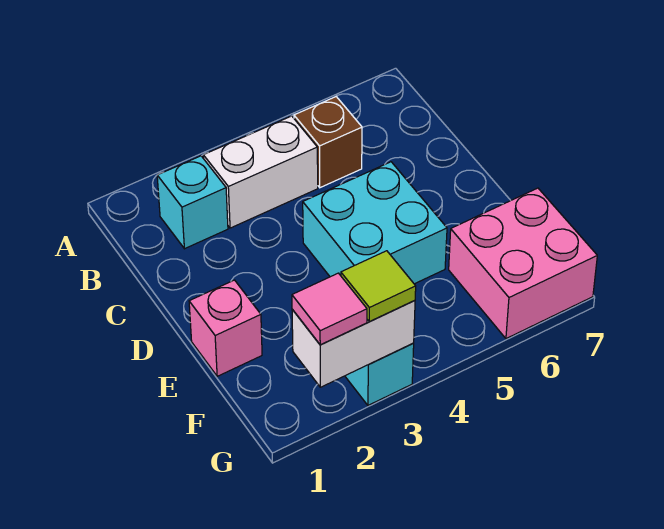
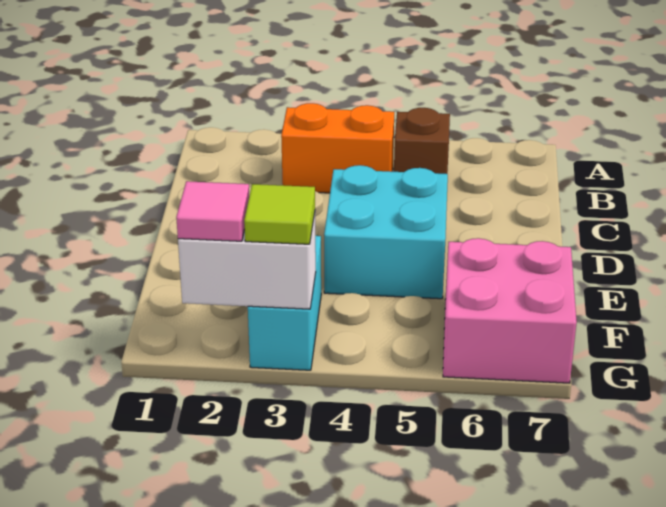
cyan 1x1 brick [157,156,228,249] -> none
white 1x2 brick [203,116,318,228] -> orange 1x2 brick [281,103,394,193]
pink 1x1 brick [189,280,262,376] -> none

